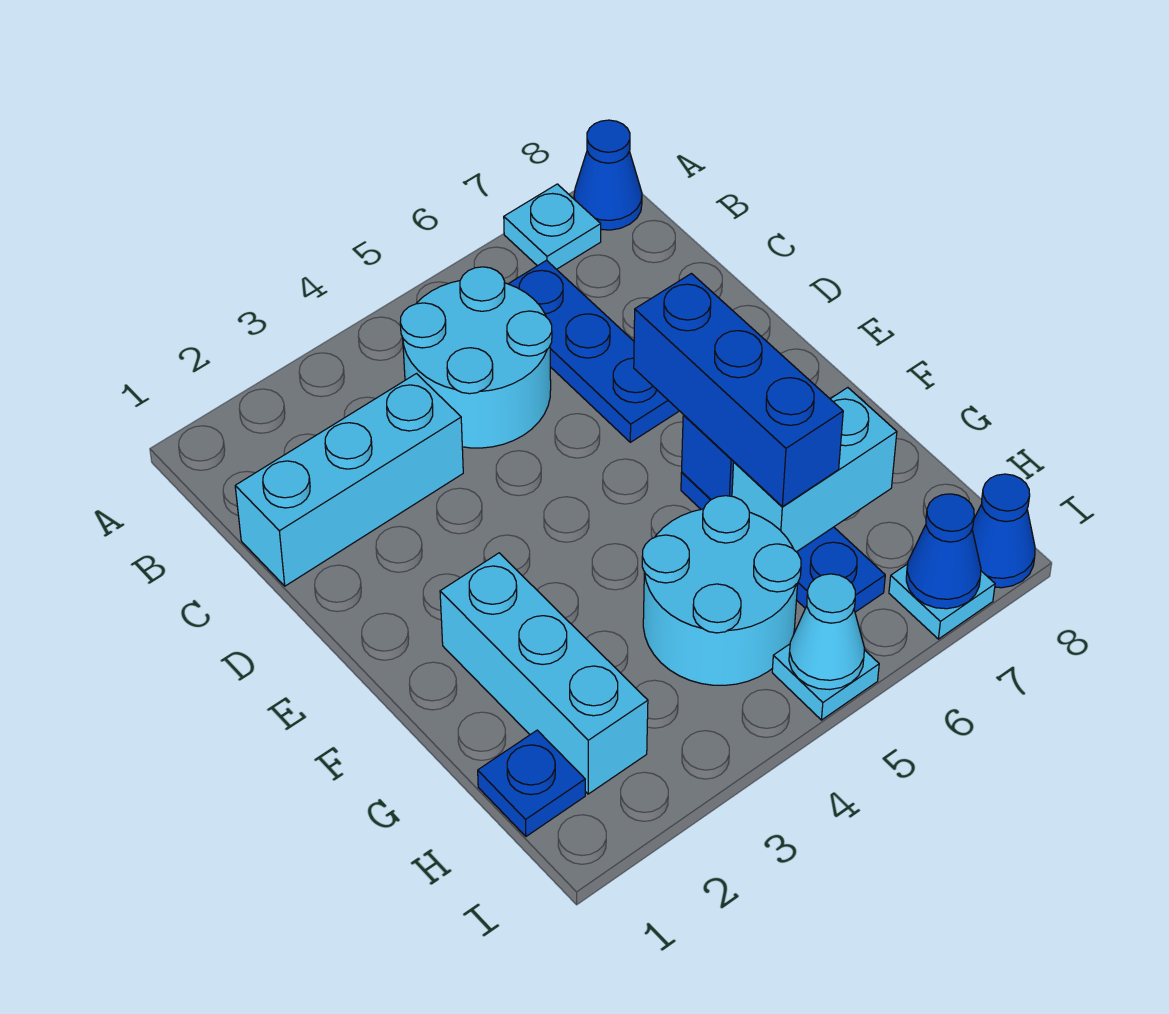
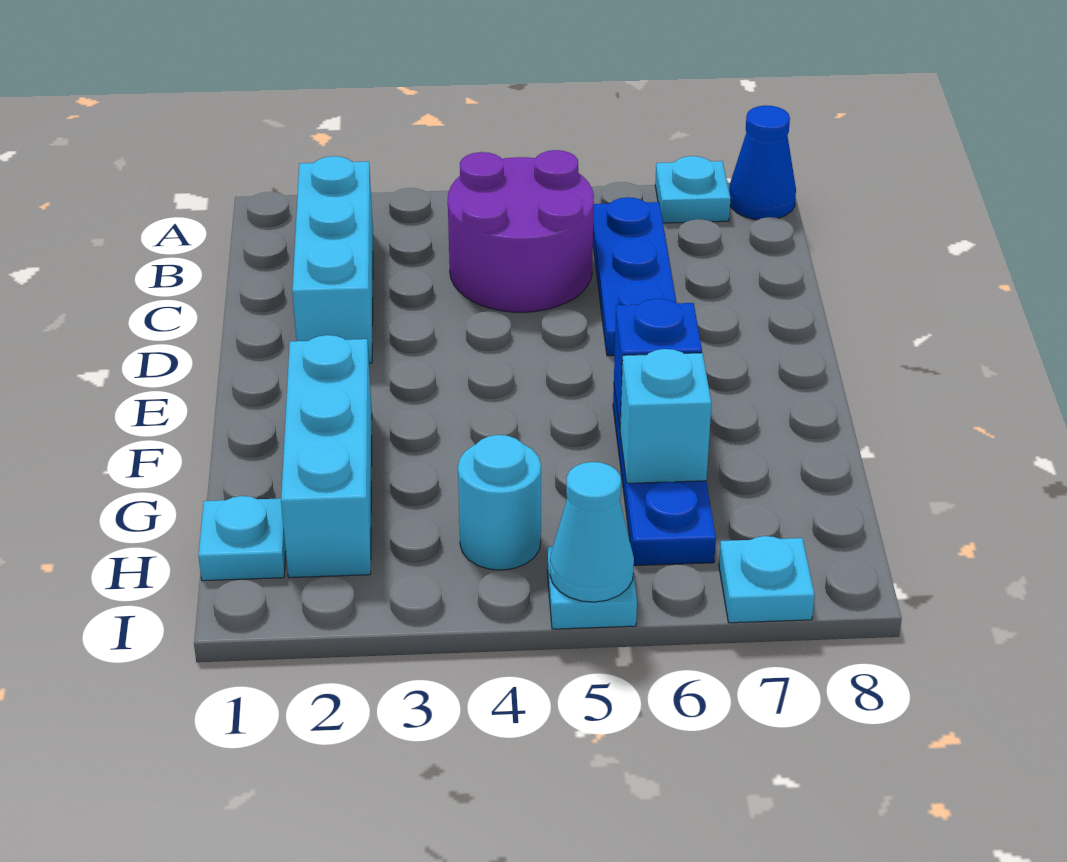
cyan 2x2 round brick [400,267,552,448] -> purple 2x2 round brick [448,150,594,312]
cyan 1x3 brick [235,374,463,586] -> cyan 1x3 brick turned to [292,156,373,363]
blue 1x3 brick [634,274,843,507] -> none
cyan 2x2 round brick [642,496,801,685] -> cyan 1x1 round brick [458,435,541,570]
cyan 1x2 brick [732,388,897,552] -> cyan 1x1 brick [620,349,711,483]
blue 1x1 plate [478,730,585,836] -> cyan 1x1 plate [198,496,286,581]
blue 1x1 cone [906,494,981,609] -> none
blue 1x1 cone [972,474,1035,588] -> none

